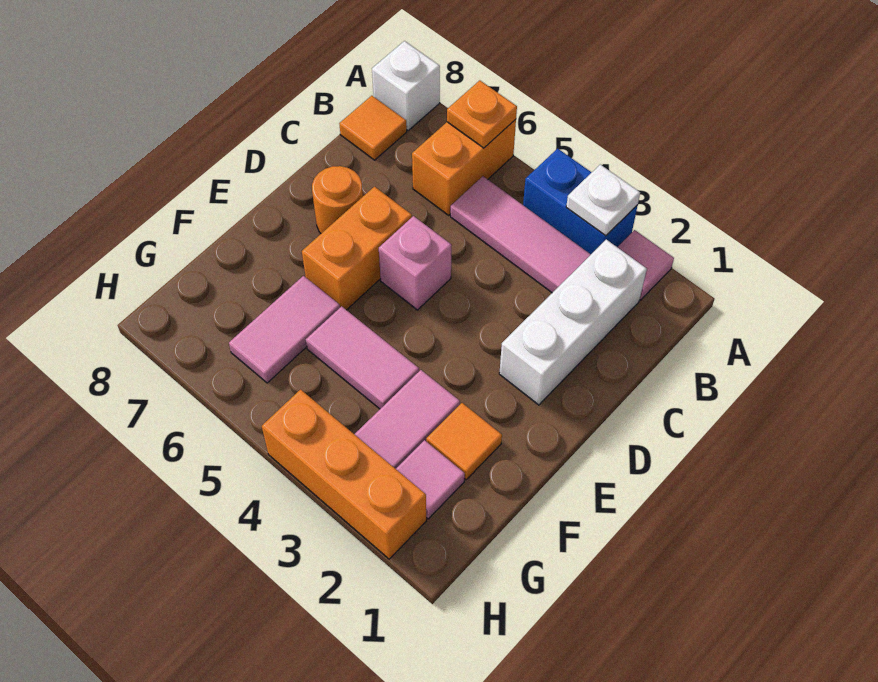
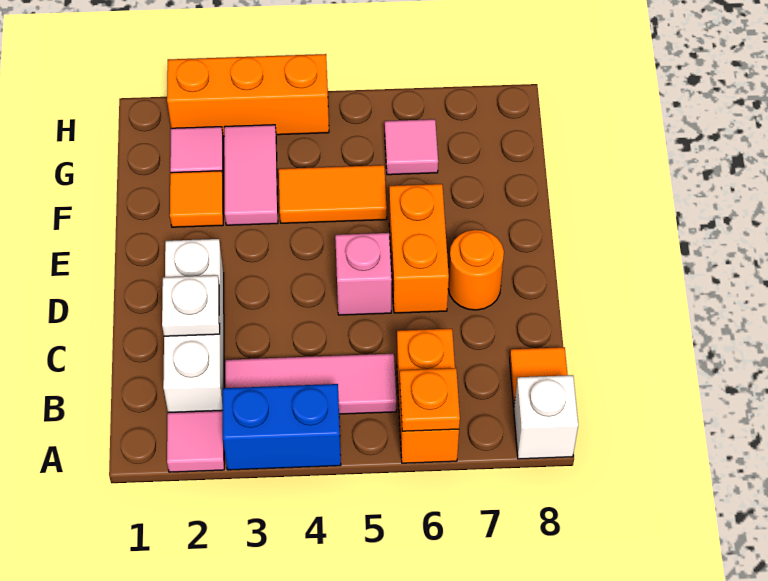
white 1x1 plate [566,165,640,236] -> white 1x1 plate moved to [162,275,220,336]
pink 1x2 tile [306,306,419,409] -> orange 1x2 tile [279,165,387,223]
pink 1x2 tile [229,276,340,383] -> pink 1x1 tile [385,119,438,175]

